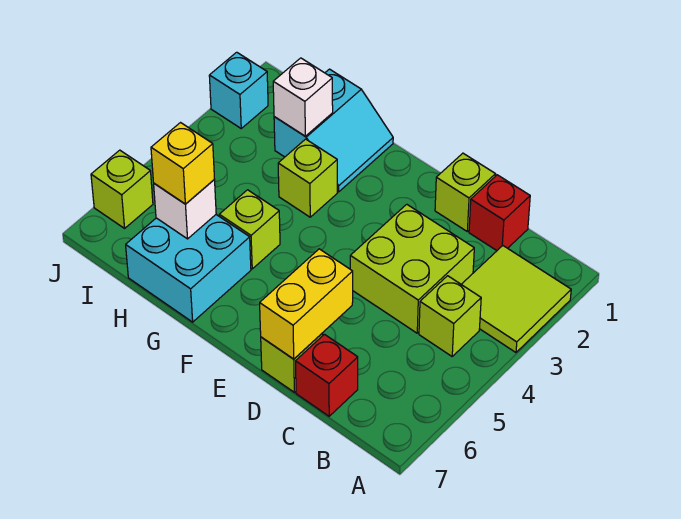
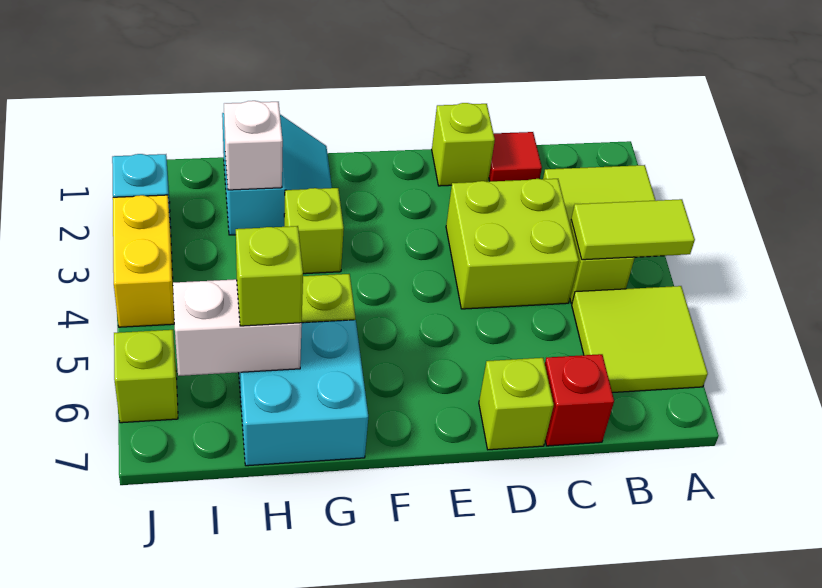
none -> lime 1x2 tile [571,199,695,260]
none -> lime 2x2 tile [572,286,708,393]
red 1x1 brick [469,175,530,251] -> red 1x1 tile [489,132,542,181]
yellow 1x2 brick [260,249,353,359] -> yellow 1x2 brick moved to [113,195,174,327]
white 1x1 brick [154,179,216,239] -> white 1x2 brick [173,279,302,376]
yellow 1x1 brick [151,123,214,204] -> lime 1x1 brick [236,226,303,326]

